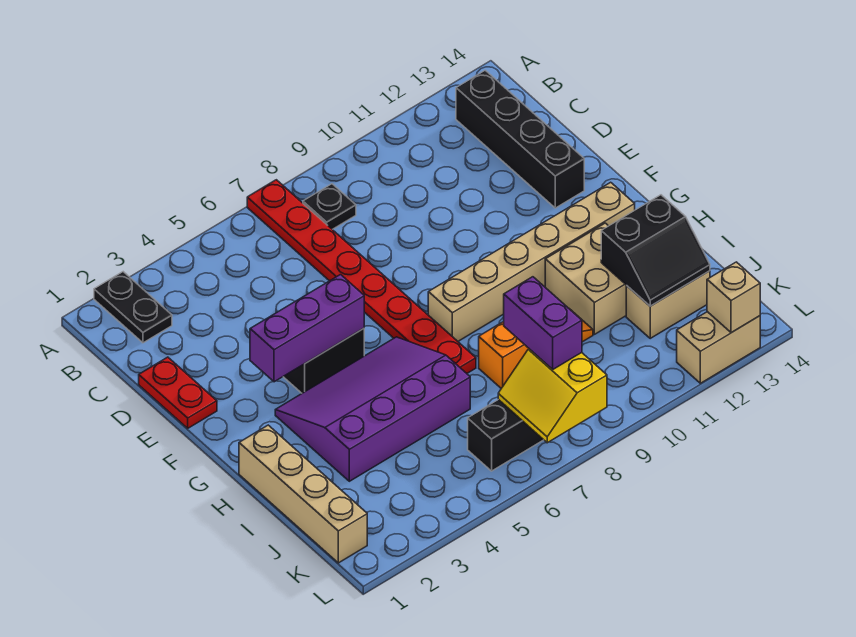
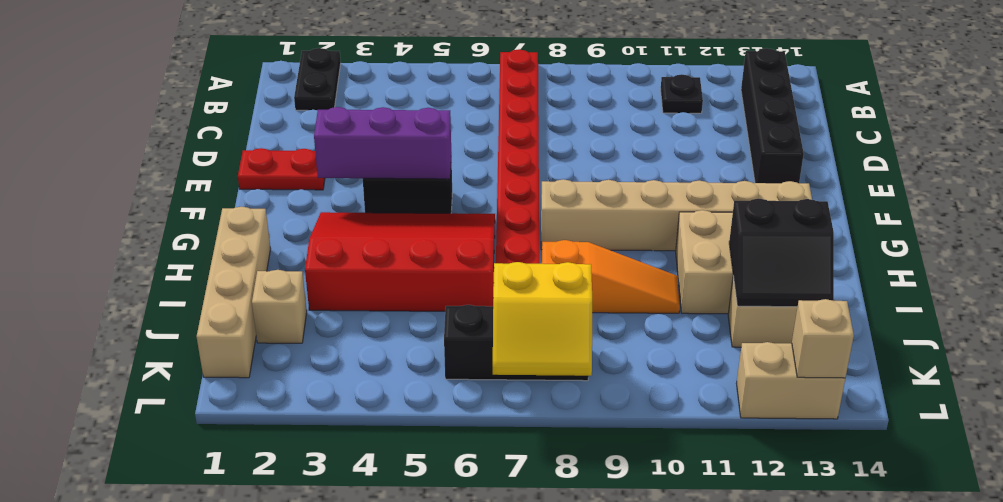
black 1x1 plate [303,184,356,229] -> black 1x1 plate moved to [661,74,703,113]
red 1x2 plate [139,357,217,428] -> red 1x2 plate turned to [238,148,325,190]
purple 3x4 slope [275,337,470,481] -> red 3x4 slope [305,212,495,311]
none -> tan 1x1 brick [252,270,307,343]
purple 1x2 brick [504,277,582,369] -> none
yellow 2x2 slope [498,349,607,443] -> yellow 2x2 slope turned to [493,262,592,376]

